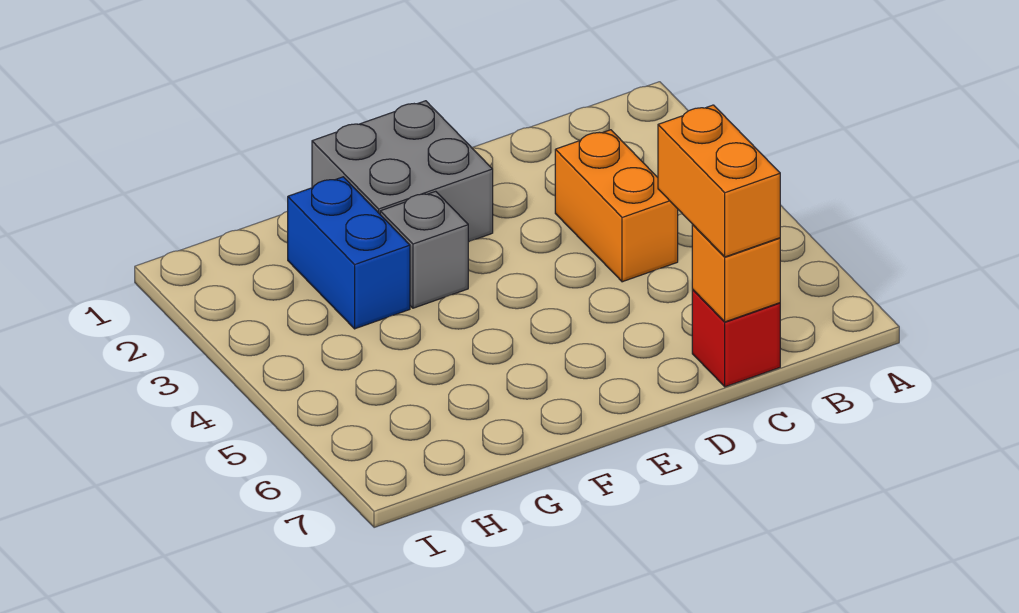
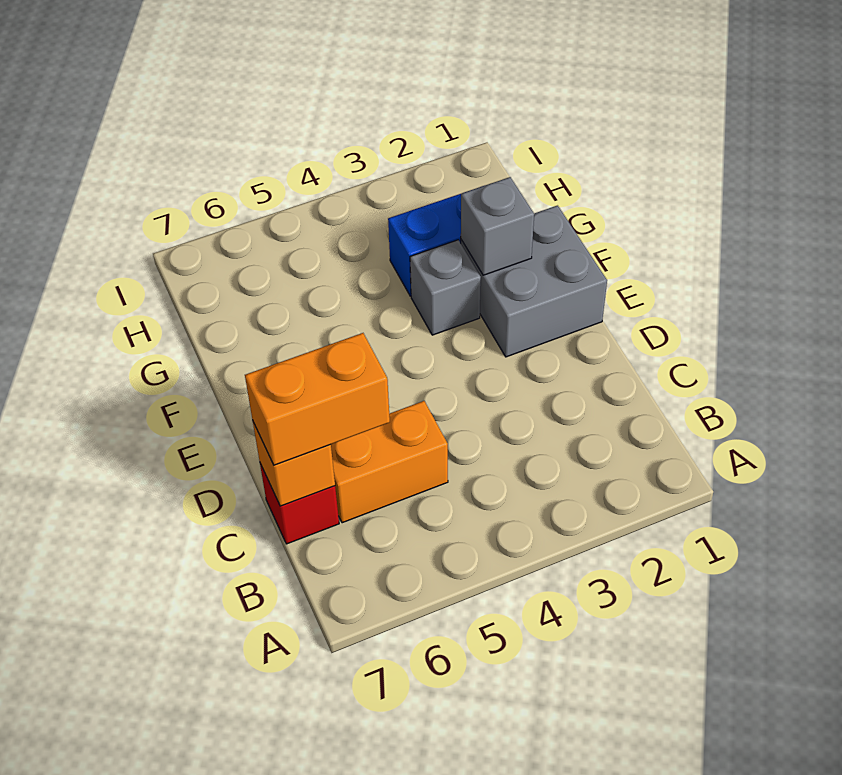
orange 1x2 brick [555,130,678,282] -> orange 1x2 brick moved to [331,401,448,523]
none -> grey 1x1 brick [461,177,534,275]

